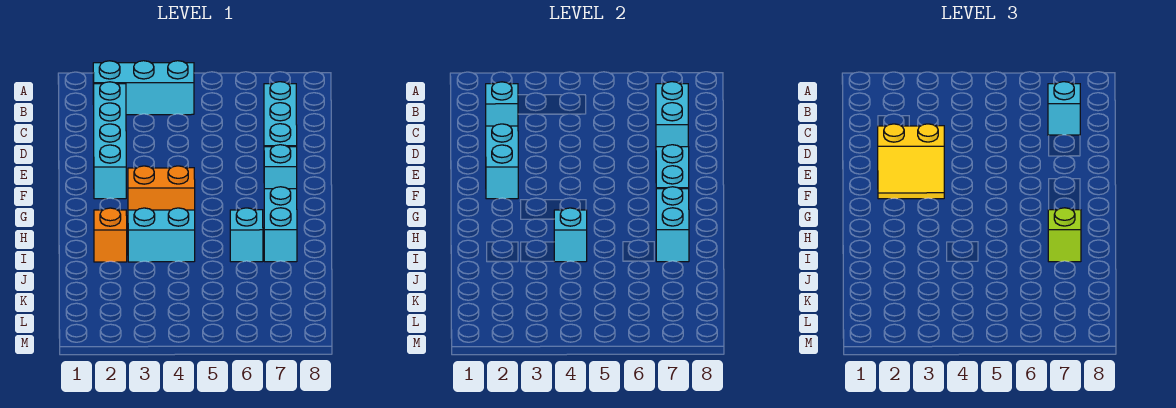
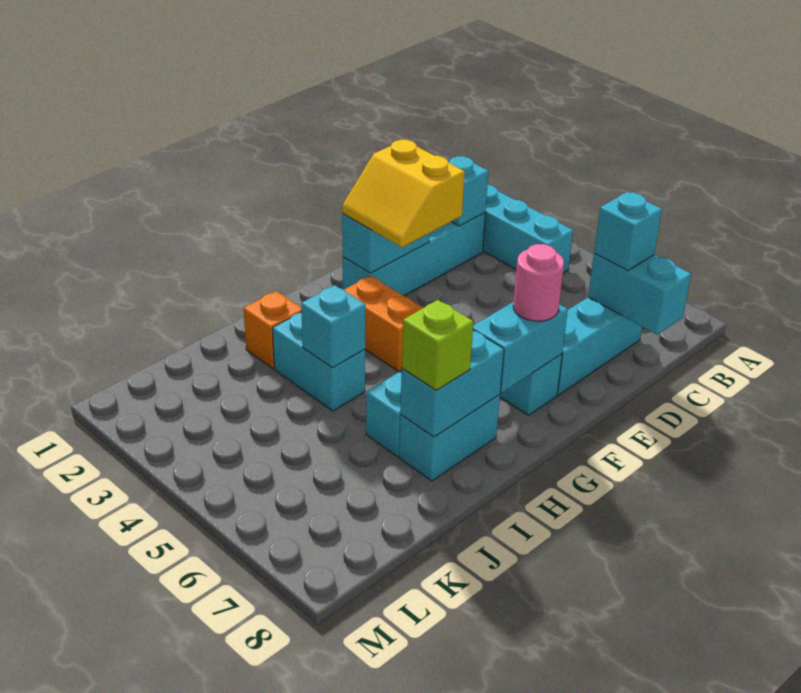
cyan 1x2 brick [656,82,688,147] -> cyan 1x2 brick turned to [588,253,691,335]
none -> pink 1x1 round brick [513,244,564,321]

